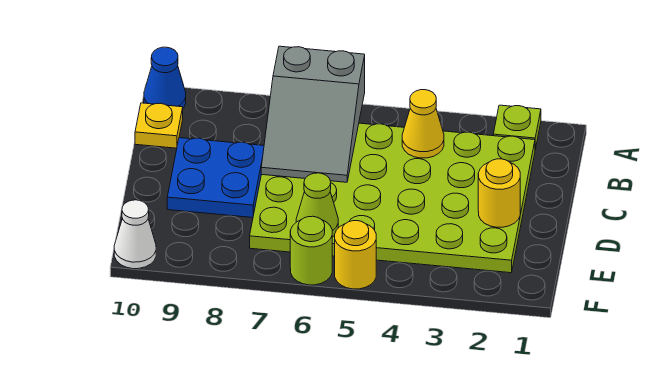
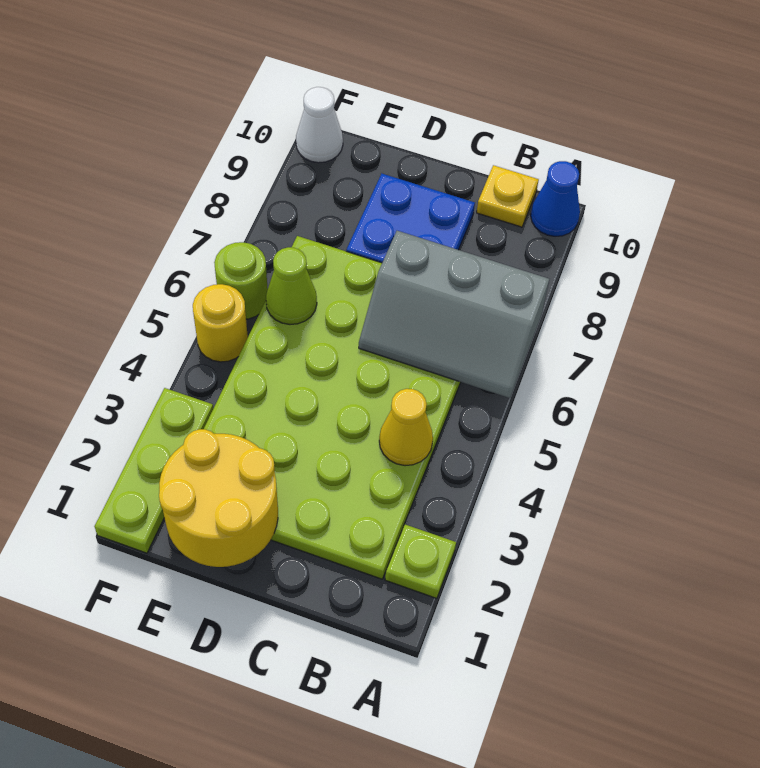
grey 2x3 slope [261,46,365,182] -> grey 2x3 slope turned to [359,231,549,398]
yellow 1x1 round brick [478,159,520,227] -> yellow 2x2 round brick [159,429,278,567]
none -> lime 1x3 plate [95,388,213,553]

